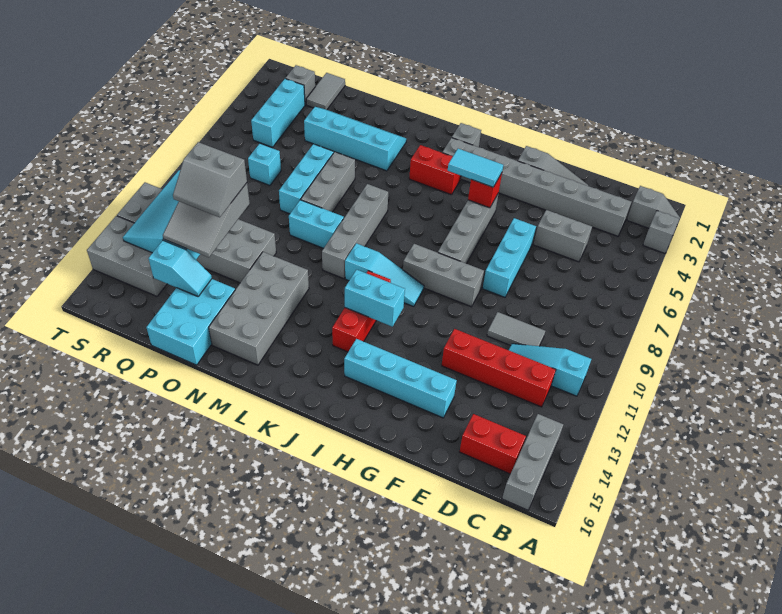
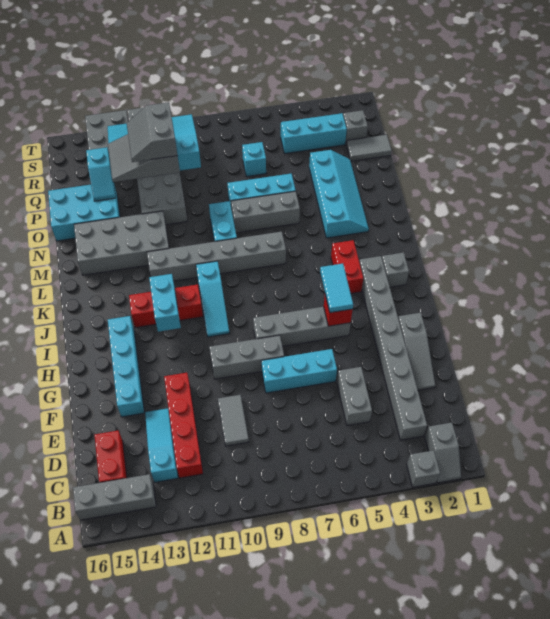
cyan 1x3 slope [509,344,591,396] -> cyan 1x3 slope moved to [145,408,178,482]
grey 1x3 brick [403,244,484,307] -> grey 1x3 brick turned to [210,335,284,379]
grey 1x4 brick [322,184,388,279] -> grey 1x6 brick [147,232,286,281]

